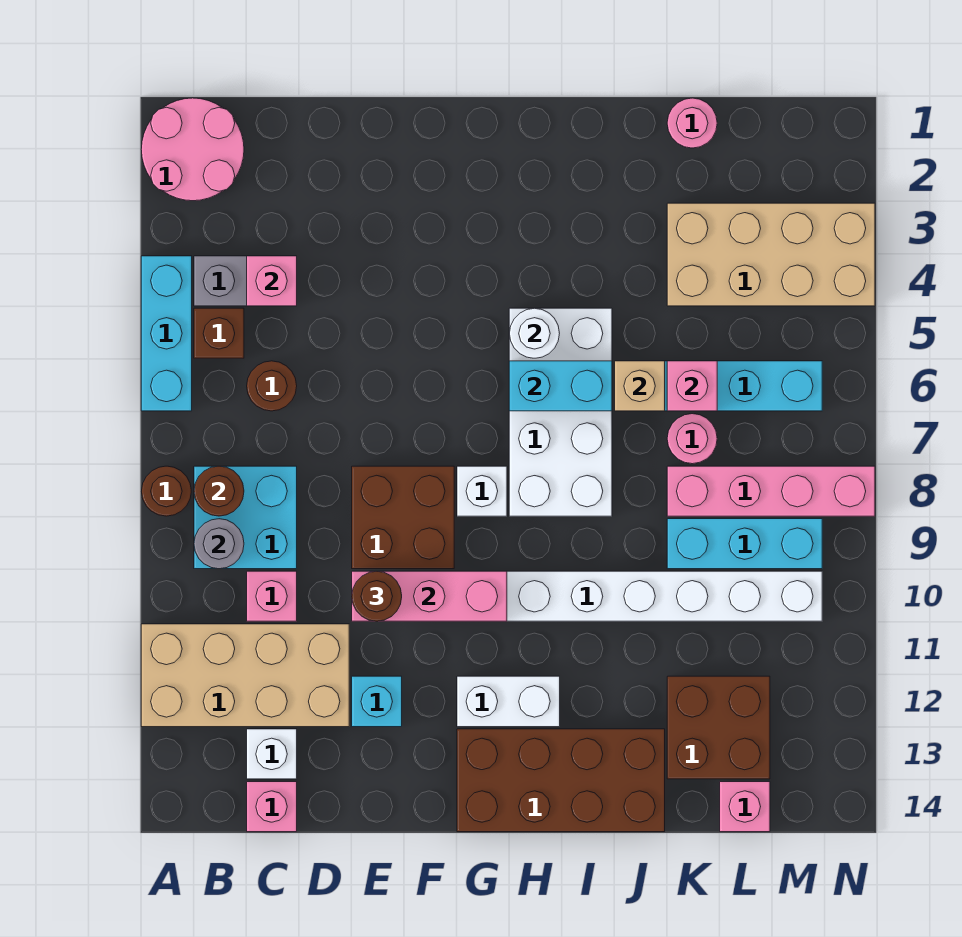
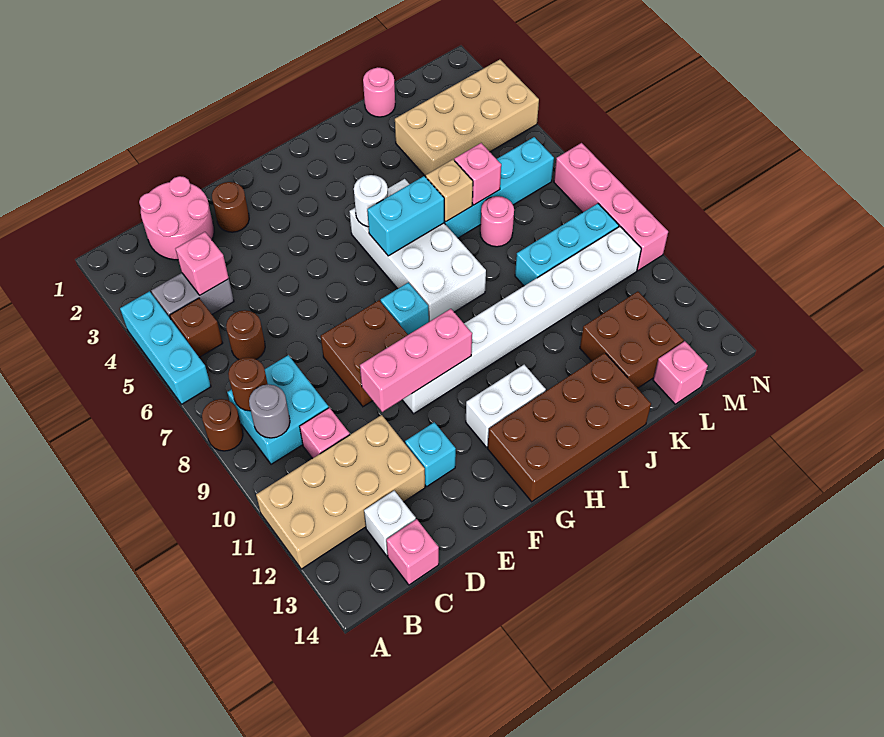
pink 2x2 round brick [141,98,244,201] -> pink 2x2 round brick moved to [139,176,214,260]
brown 1x1 round brick [352,571,402,621] -> brown 1x1 round brick moved to [212,182,249,232]
white 1x1 brick [457,466,507,516] -> cyan 1x1 brick [381,282,429,335]
pink 1x4 brick [667,466,875,516] -> pink 1x4 brick turned to [554,143,668,271]

